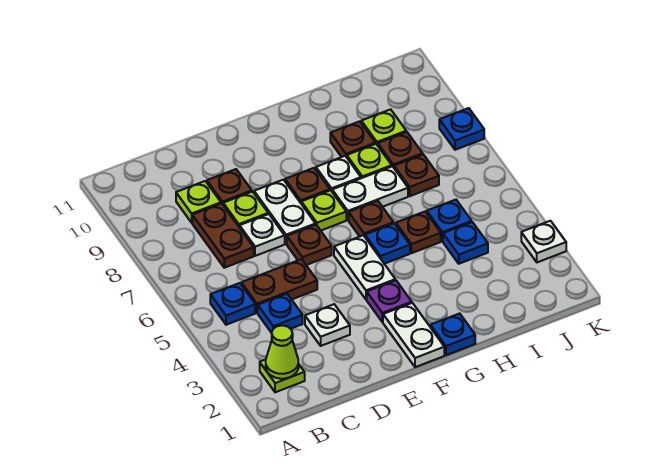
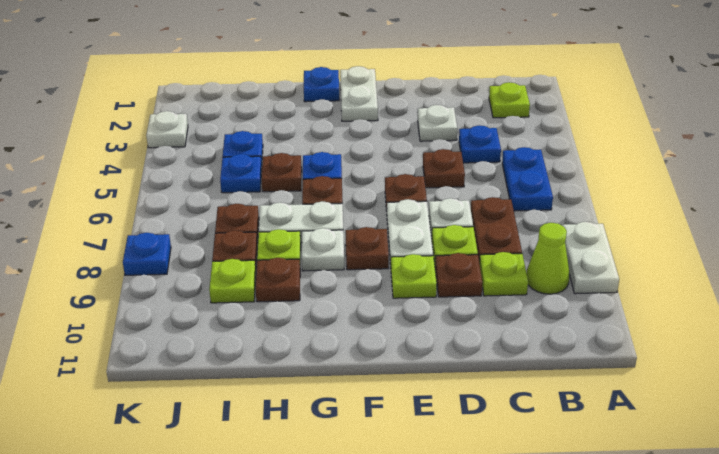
lime 1x1 cone [266,325,299,379] -> lime 1x1 cone moved to [527,223,569,294]
blue 1x1 plate [210,283,255,325] -> blue 1x2 plate [502,147,553,211]
brown 1x2 plate [241,259,317,313] -> brown 1x1 plate [423,149,465,188]
purple 1x1 plate [367,280,412,322] -> none
white 1x2 plate [334,235,395,300] -> white 1x2 plate moved to [562,222,619,294]
lime 1x1 plate [301,190,346,230] -> lime 1x1 plate moved to [391,254,437,298]

